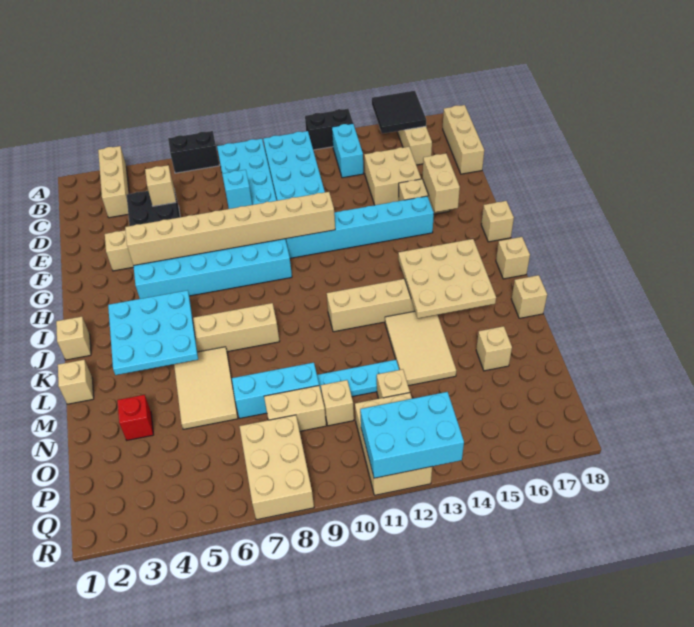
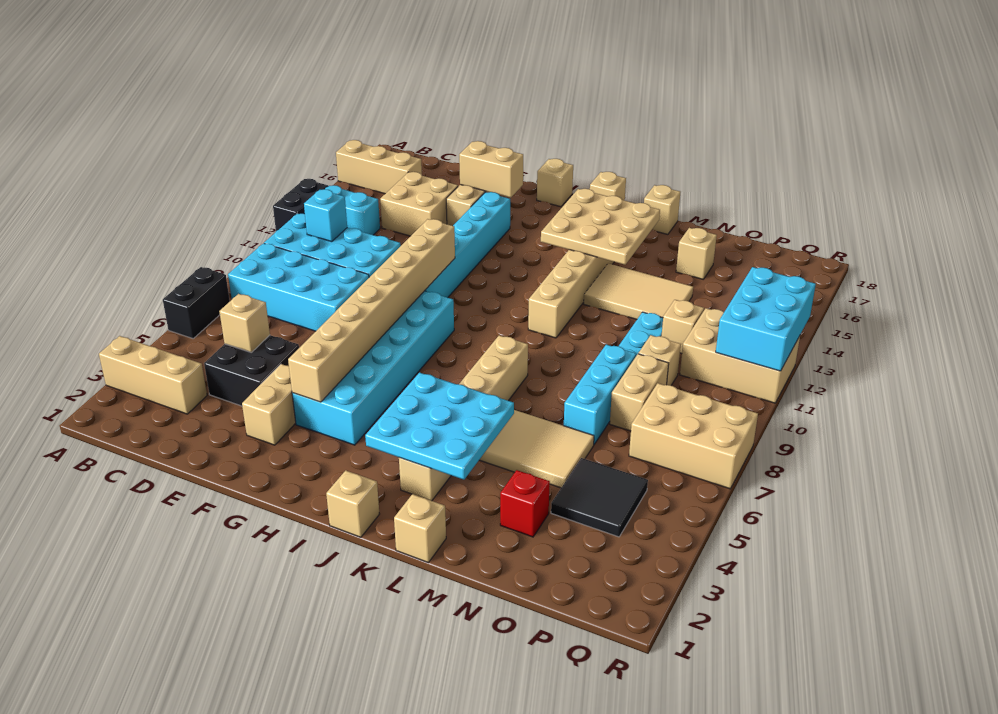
black 2x2 tile [372,91,426,134] -> black 2x2 tile moved to [551,458,648,537]
tan 1x3 brick [443,105,484,174] -> none
cyan 1x1 brick [222,170,252,209] -> cyan 1x1 brick moved to [304,189,347,242]

